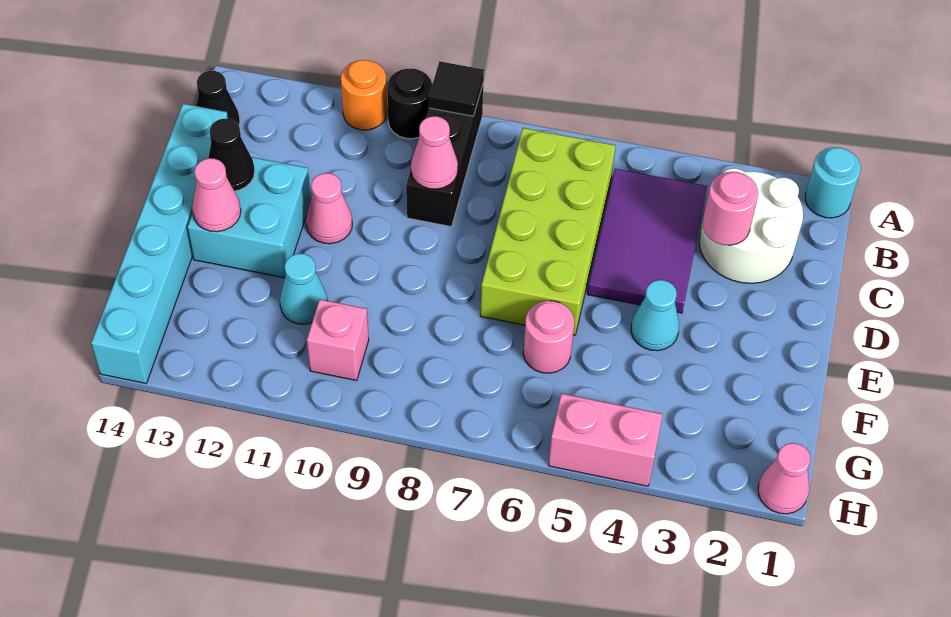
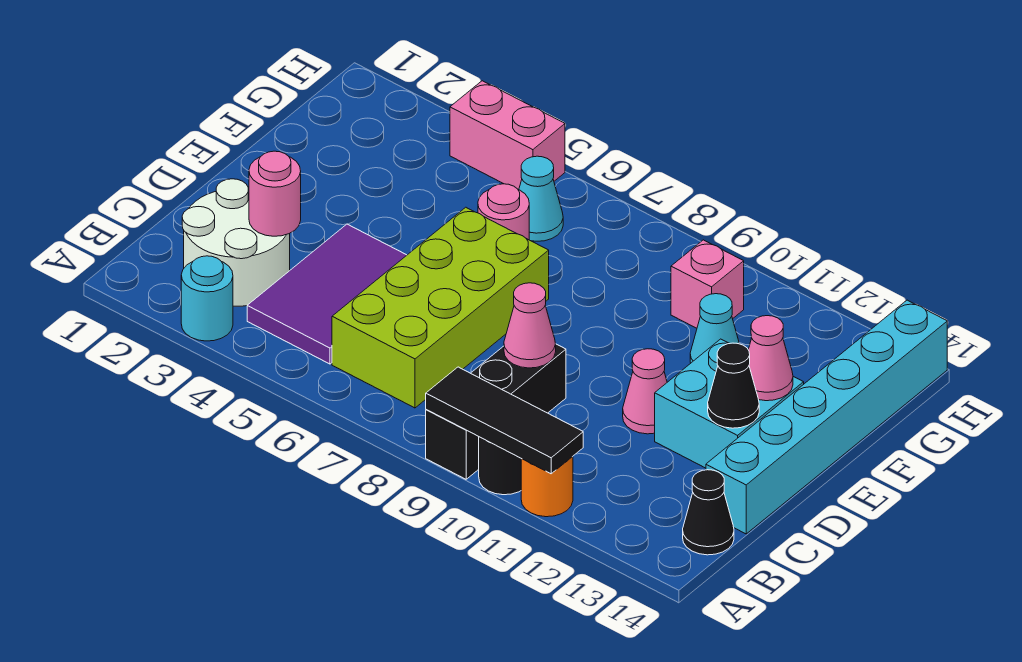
cyan 1x1 round brick [805,147,861,218] -> cyan 1x1 round brick moved to [181,256,233,341]
black 1x1 tile [429,61,484,116] -> black 1x3 tile [426,367,583,474]
cyan 1x1 cone [631,280,679,351] -> cyan 1x1 cone moved to [519,156,563,241]
pink 1x1 cone [758,443,810,514] -> none

